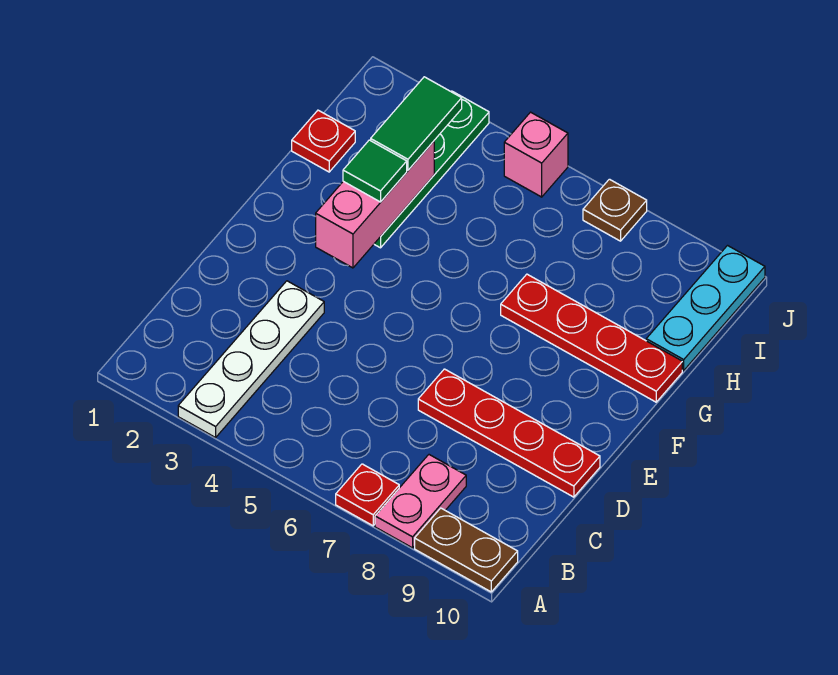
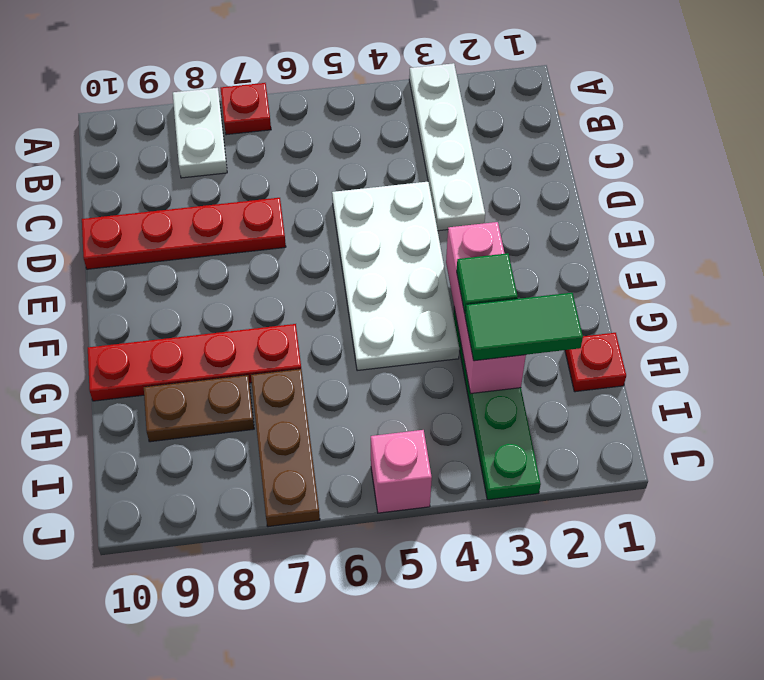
pink 1x2 plate [375,455,466,548] -> white 1x2 plate [173,88,227,178]
brown 1x2 plate [415,508,518,592] -> brown 1x2 plate moved to [144,375,254,442]
none -> white 2x4 plate [332,182,459,371]
green 1x2 tile [371,77,462,170] -> green 1x2 tile turned to [465,293,583,361]
cyan 1x3 plate [646,246,765,370] -> none
brown 1x1 plate [583,179,647,241] -> brown 1x3 plate [251,369,320,527]

